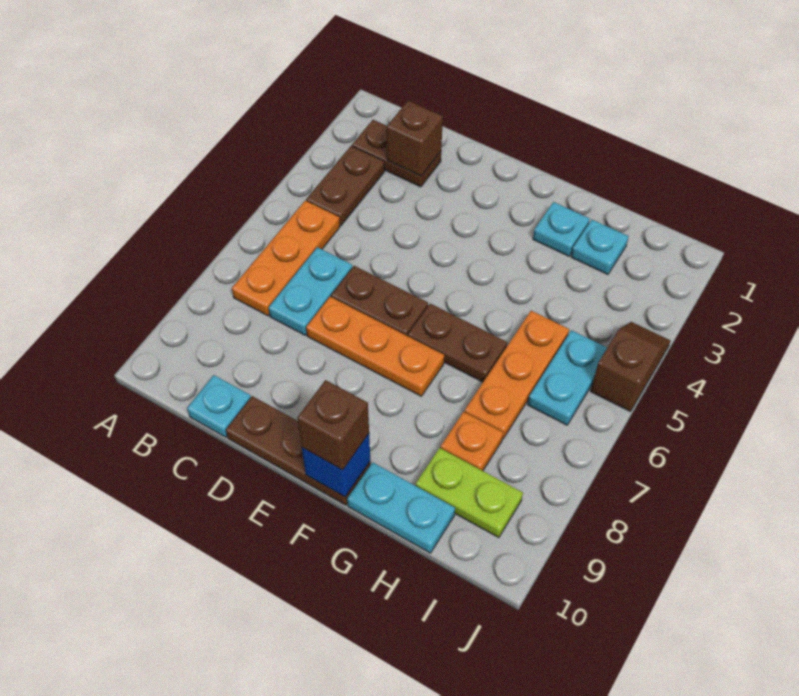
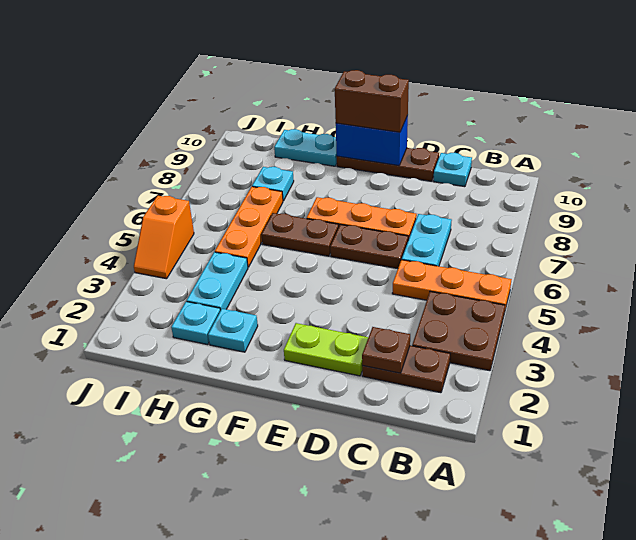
brown 1x2 plate [306,146,385,226] -> brown 2x2 plate [412,291,505,371]
orange 1x3 plate [232,201,340,316] -> orange 1x3 plate turned to [392,260,512,313]
brown 1x1 brick [387,101,443,176] -> brown 1x1 plate [362,327,410,373]
blue 1x1 brick [302,434,370,497] -> blue 1x2 brick [336,116,408,166]
brown 1x1 brick [297,380,369,470] -> brown 1x2 brick [335,70,409,132]
orange 1x1 plate [441,412,503,471] -> cyan 1x1 plate [252,167,294,201]
lime 1x2 plate [416,448,523,538] -> lime 1x2 plate moved to [284,323,368,376]
cyan 1x2 plate [528,330,607,425] -> cyan 1x2 plate moved to [187,252,248,311]
brown 1x2 slope [591,322,670,412] -> orange 1x2 slope [134,196,194,279]

